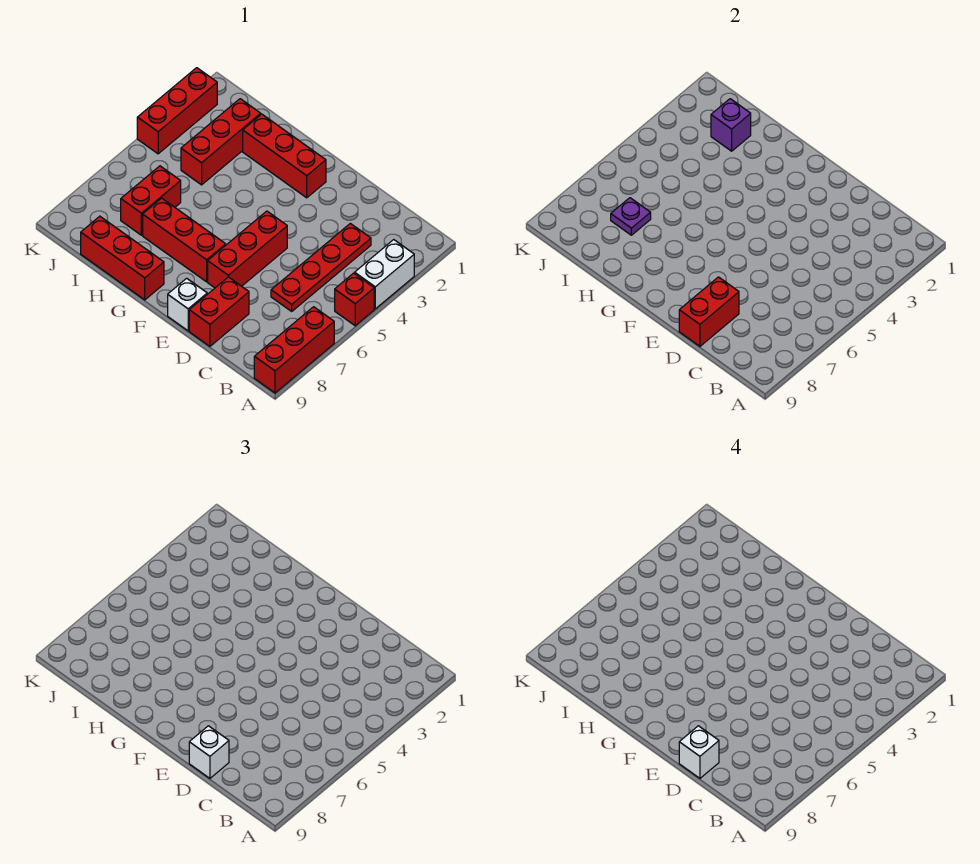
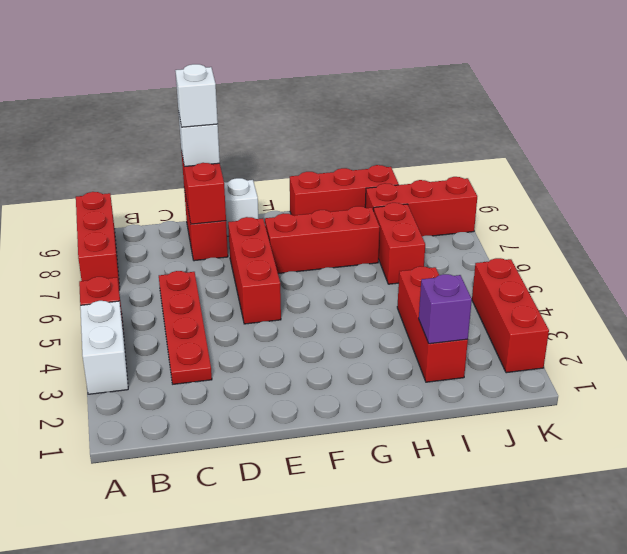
red 1x3 brick [243,114,326,198] -> red 1x3 brick moved to [365,177,477,236]
purple 1x1 plate [611,198,651,235] -> none

